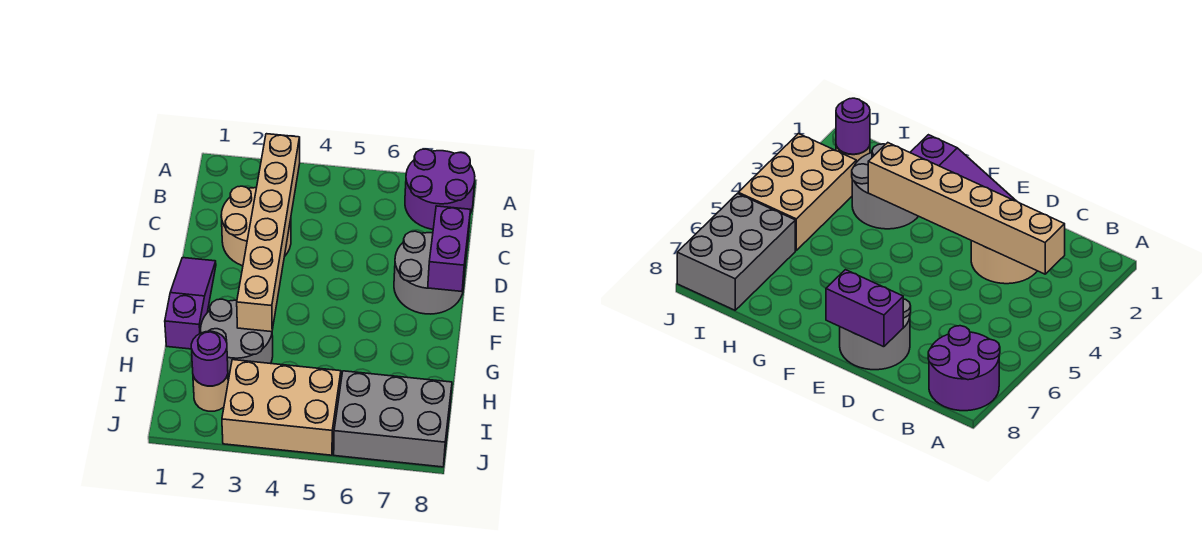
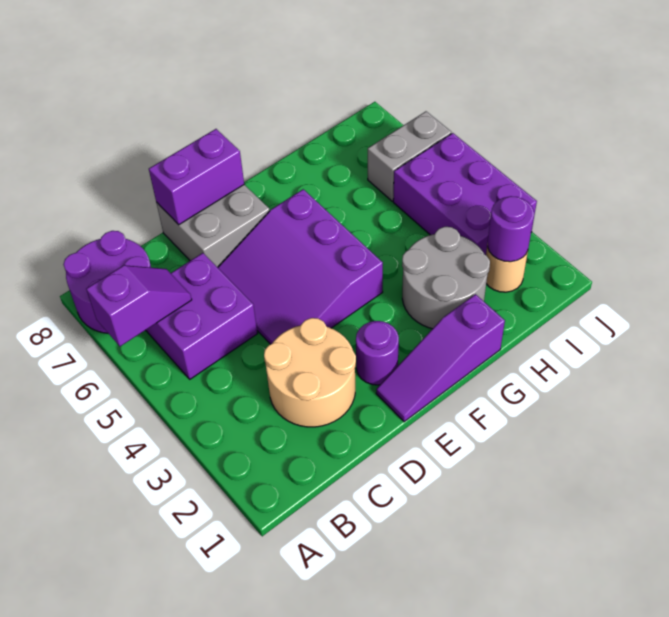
none -> purple 1x2 slope [86,265,192,346]
tan 1x6 brick [237,134,300,332] -> none
none -> purple 2x2 brick [146,253,258,379]
none -> purple 3x3 slope [218,189,383,344]
grey 2x2 round brick [394,231,465,314] -> grey 2x2 brick [156,185,270,268]
none -> purple 1x1 round brick [356,321,399,385]
tan 2x3 brick [222,360,341,455] -> purple 2x3 brick [393,133,537,255]
grey 2x3 brick [334,371,452,467] -> grey 1x2 brick [368,111,451,201]

